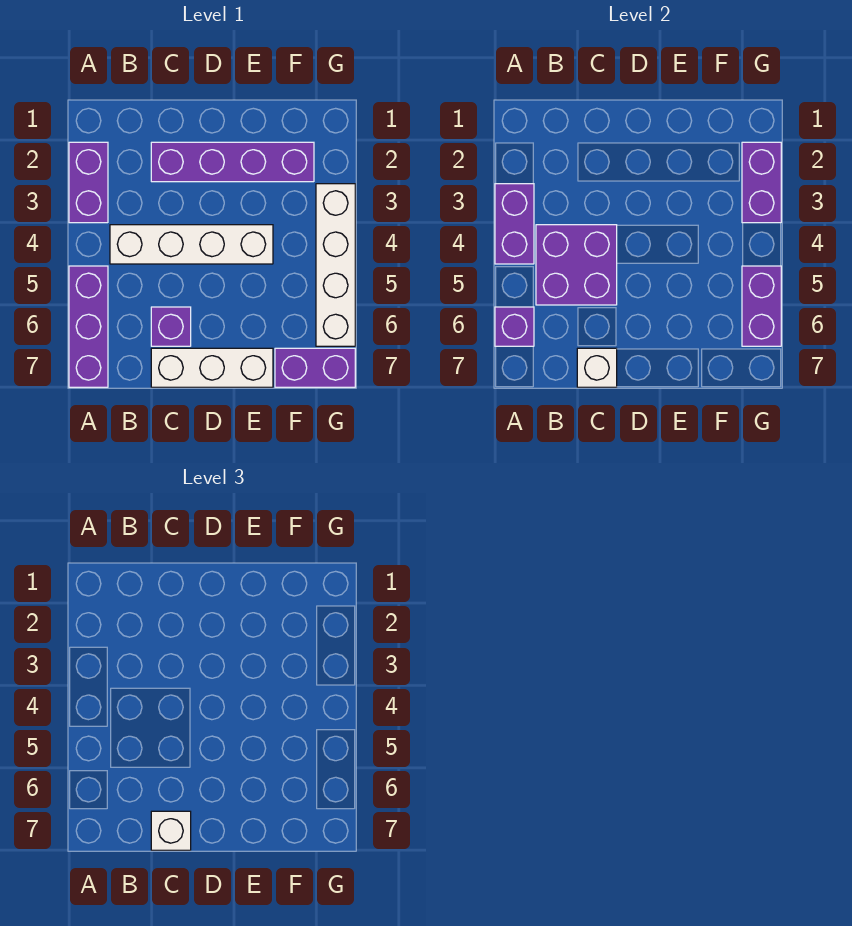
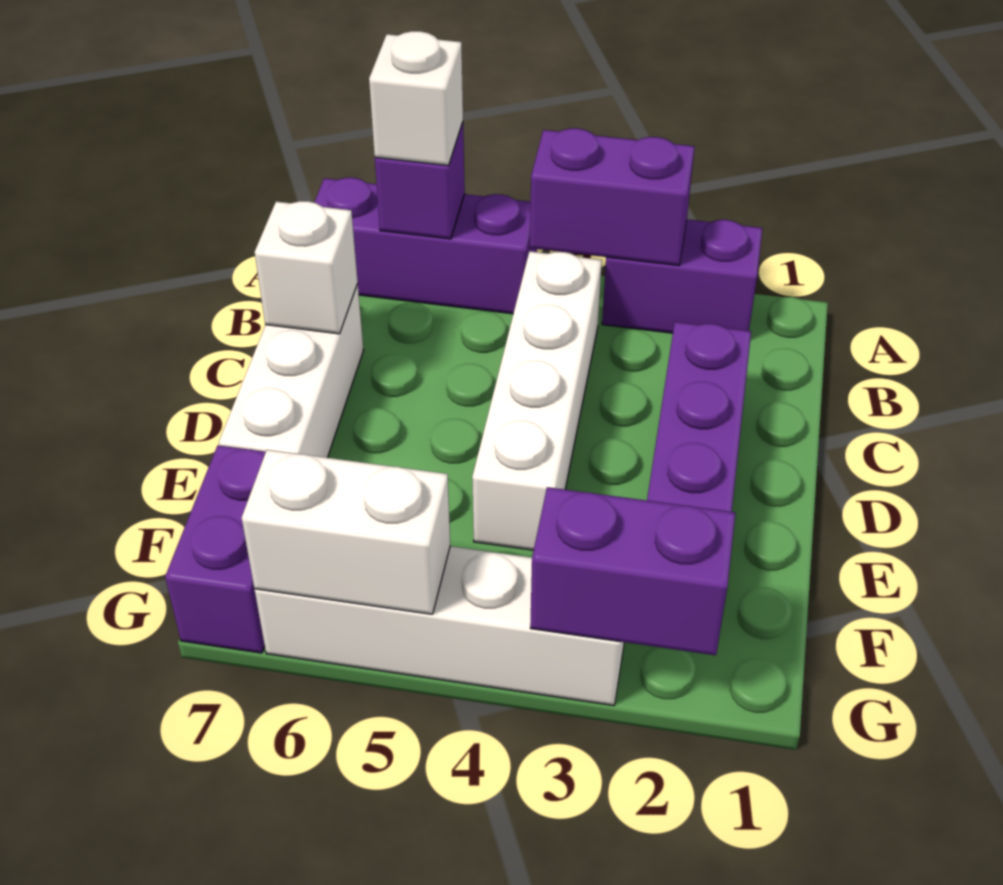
purple 2x2 brick [536,225,617,305] -> none
purple 1x1 brick [151,307,191,346] -> none
white 1x1 brick [151,811,191,850] -> white 1x1 brick moved to [369,31,463,165]
purple 1x2 brick [742,266,781,346] -> white 1x2 brick [242,450,450,614]

